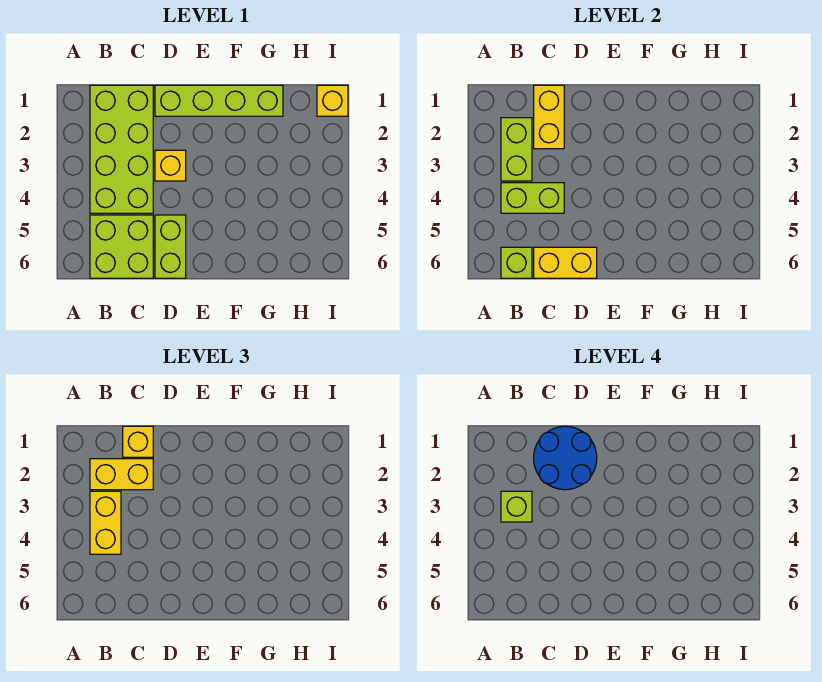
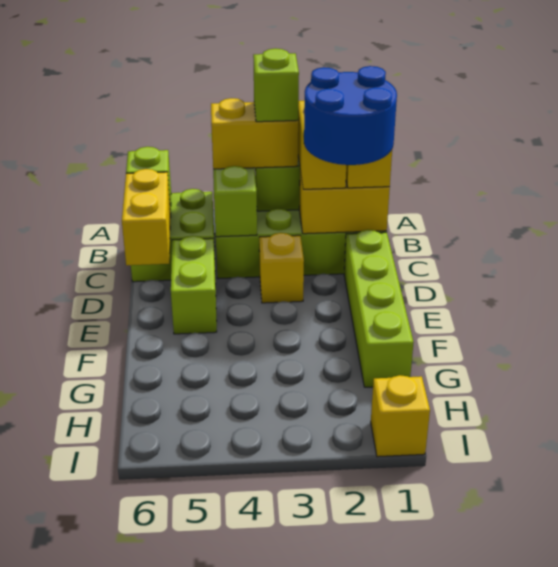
lime 1x2 brick [155,215,186,278] -> lime 1x2 brick turned to [171,236,217,334]

